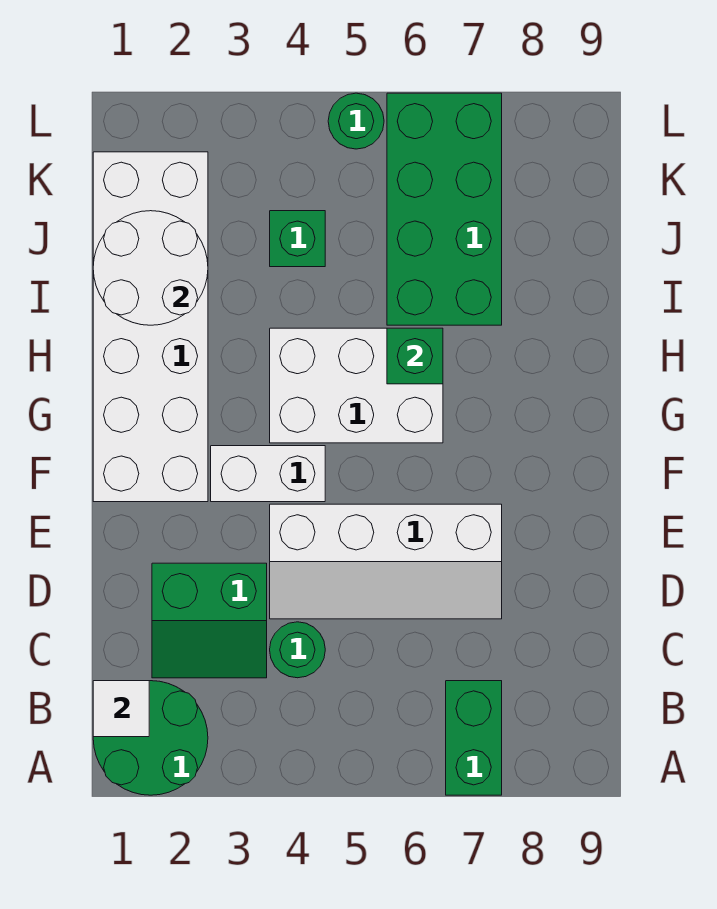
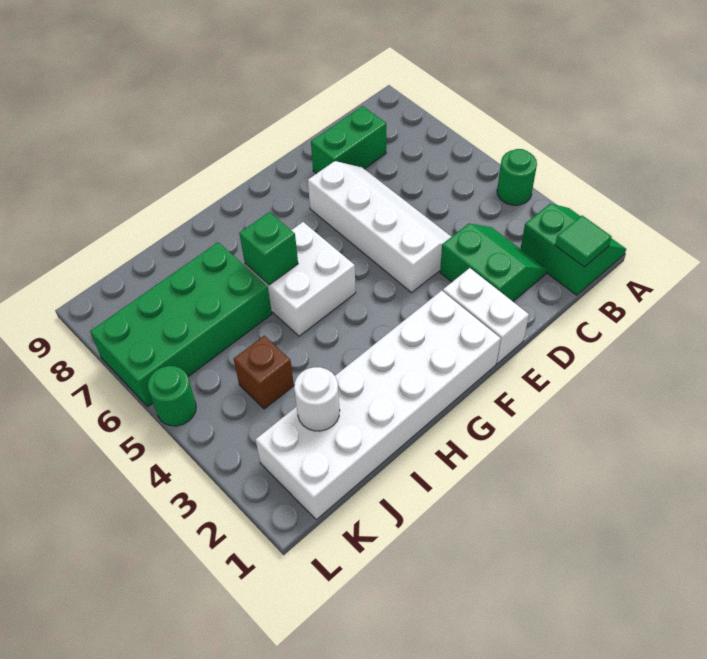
green 2x2 round brick [93,681,208,795] -> green 2x2 slope [521,204,626,295]
green 1x2 brick [446,681,502,795] -> green 1x2 brick moved to [311,106,386,174]
white 1x1 tile [93,681,149,737] -> green 1x1 tile [555,216,612,267]
green 1x1 round brick [270,622,325,678] -> green 1x1 round brick moved to [497,149,537,205]
white 1x2 brick [211,446,325,502] -> white 1x2 brick moved to [443,268,529,364]
white 2x3 brick [270,328,443,443] -> white 2x2 brick [245,222,356,336]
white 2x2 round brick [93,211,208,325] -> white 1x1 round brick [294,367,340,431]
green 1x1 brick [270,211,325,267] -> brown 1x1 brick [234,336,294,409]

